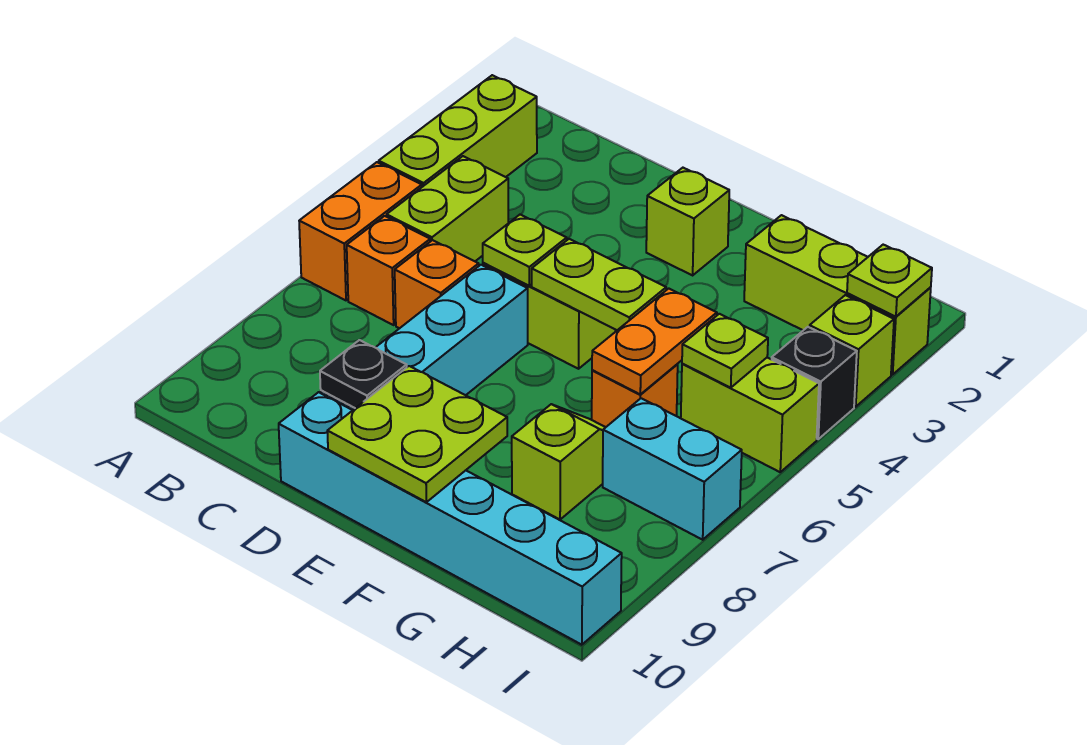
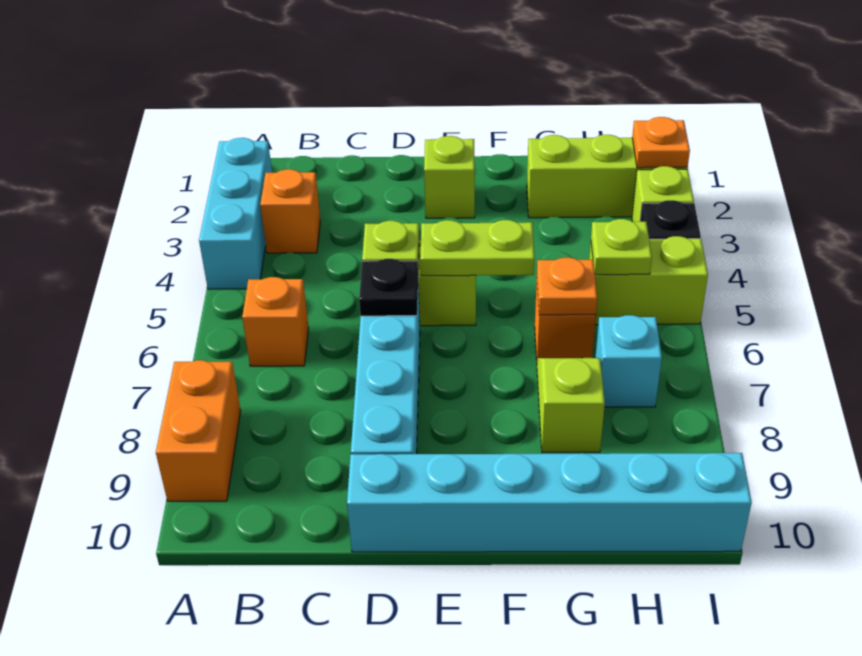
lime 1x3 brick [379,75,537,187] -> cyan 1x3 brick [199,138,272,289]
orange 1x2 brick [299,162,422,300] -> orange 1x2 brick moved to [156,360,241,501]
lime 1x2 brick [387,156,508,261] -> none
orange 1x1 brick [395,240,479,328] -> orange 1x1 brick moved to [260,169,320,253]
black 1x1 plate [320,340,407,408] -> black 1x1 plate moved to [359,259,418,316]
lime 2x2 plate [327,366,507,502] -> none
orange 1x2 plate [592,289,717,394] -> orange 1x1 plate [537,257,597,315]
cyan 1x2 brick [603,398,742,540] -> cyan 1x1 brick [595,315,662,407]
lime 1x1 plate [847,245,932,317] -> orange 1x1 plate [632,117,690,168]

